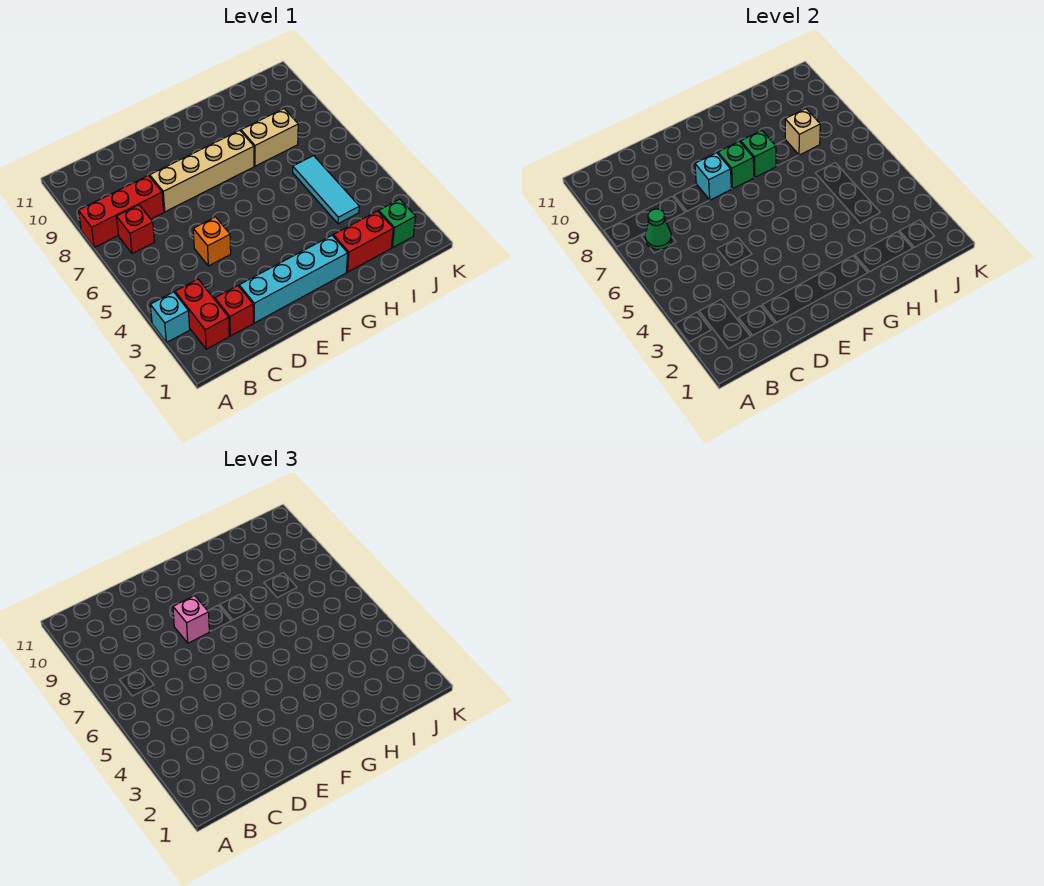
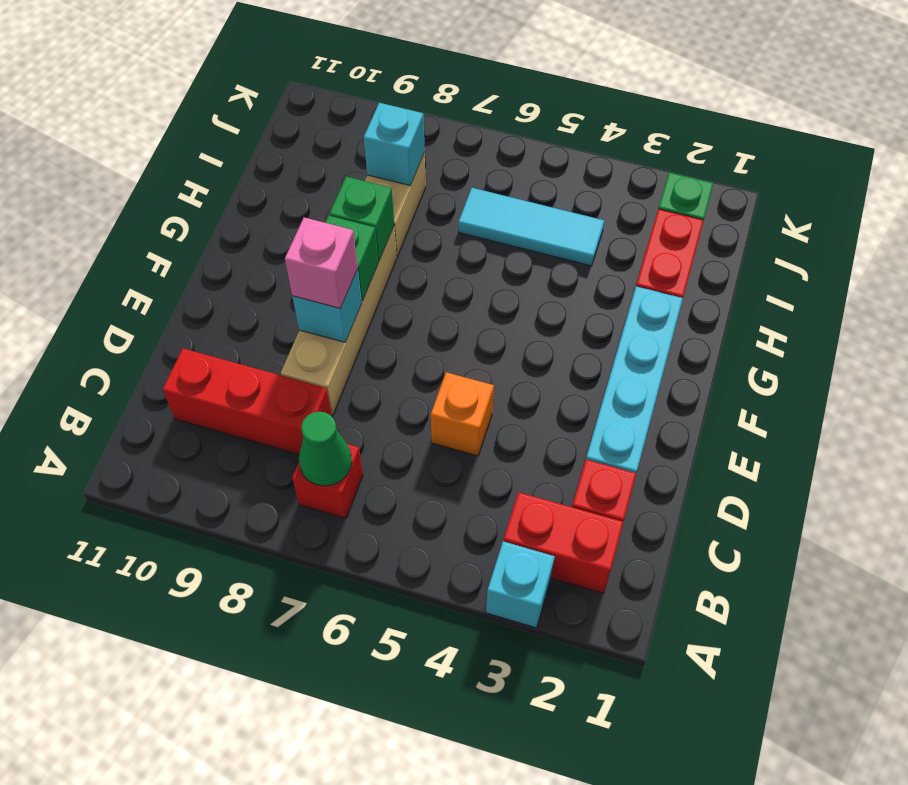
red 1x3 brick [78,176,164,247] -> red 1x3 brick turned to [163,349,332,454]
tan 1x1 brick [785,109,820,155] -> cyan 1x1 brick [364,103,425,185]

